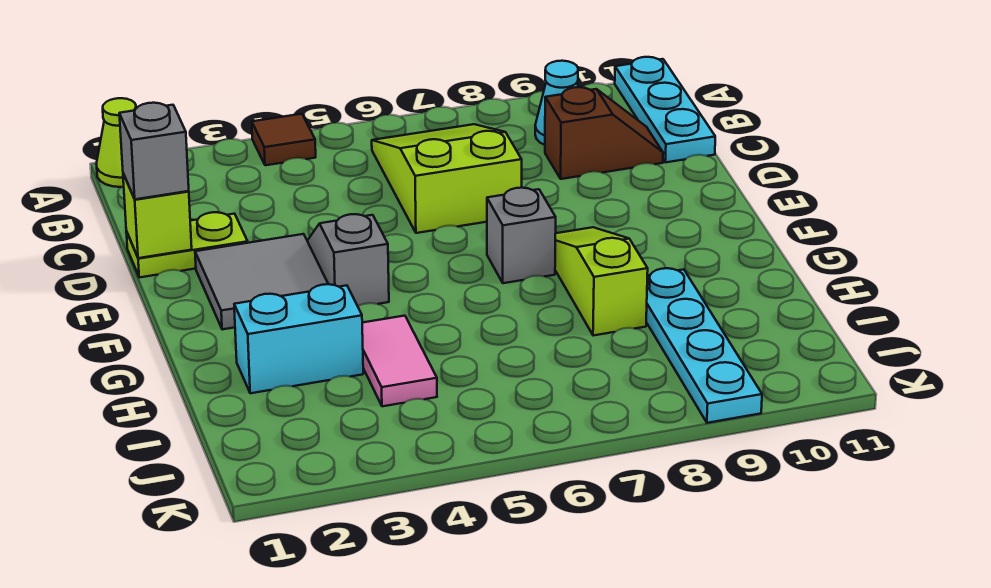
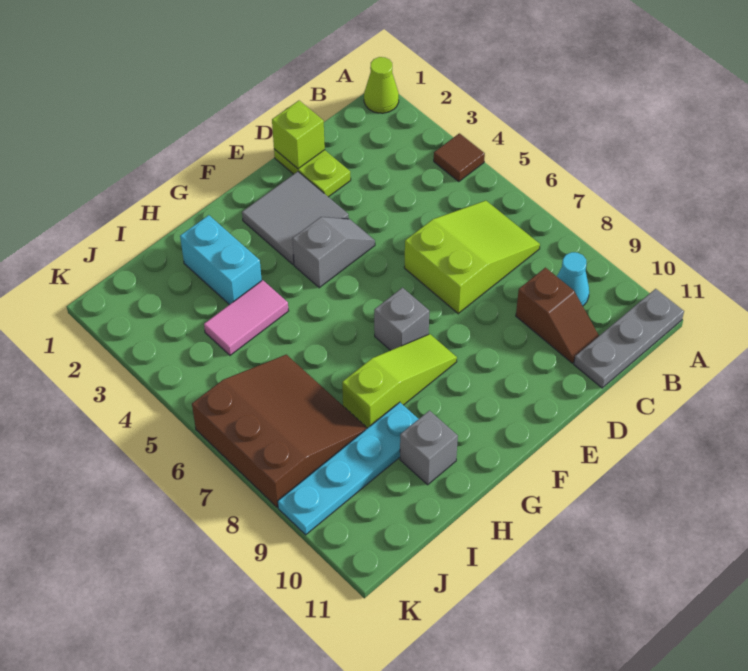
cyan 1x3 plate [615,57,715,162] -> grey 1x3 plate [574,289,684,388]
grey 1x1 brick [119,103,189,199] -> grey 1x1 brick moved to [400,411,458,485]
none -> brown 3x3 slope [192,355,367,507]

